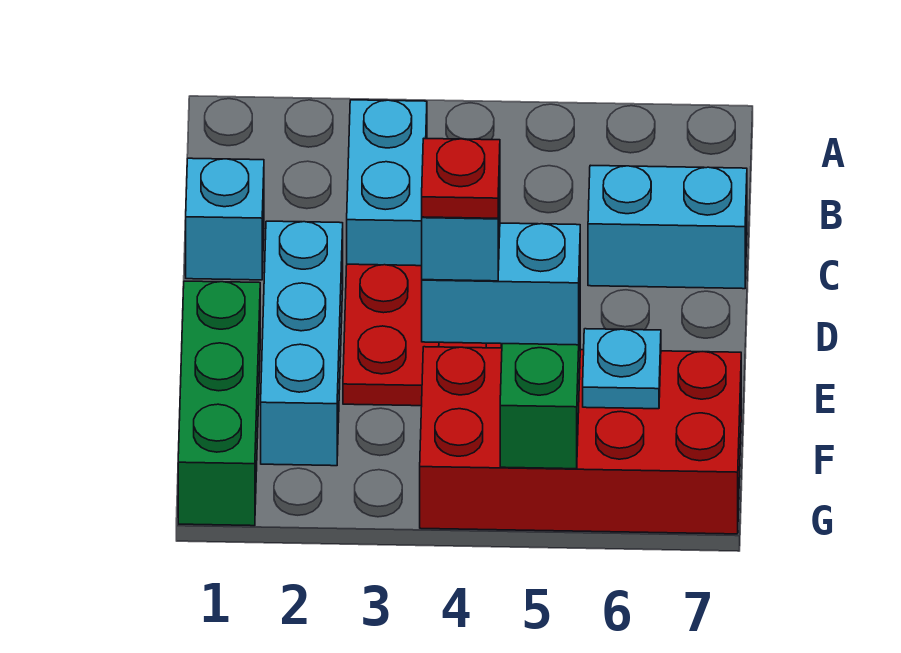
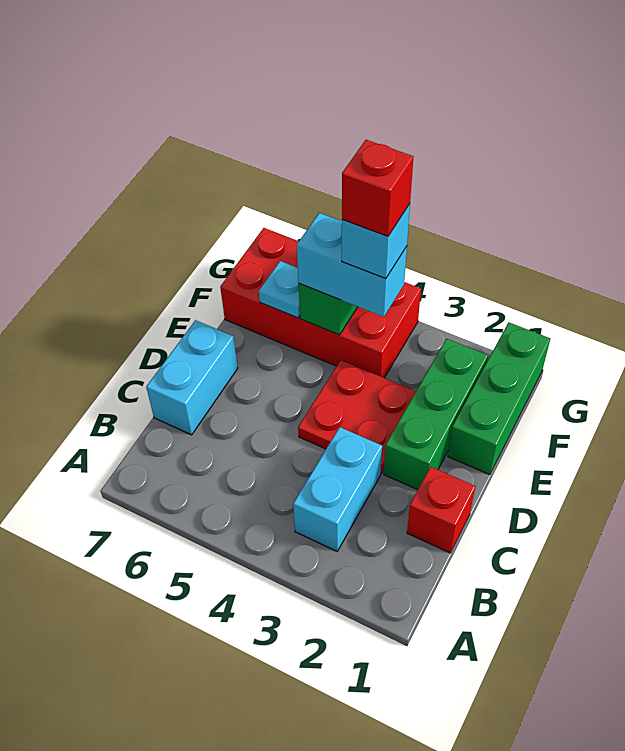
cyan 1x1 brick [186,158,264,280] -> red 1x1 brick [407,467,475,553]
cyan 1x2 brick [588,165,747,289] -> cyan 1x2 brick turned to [146,320,238,435]
cyan 1x3 brick [261,221,343,466] -> green 1x3 brick [384,339,488,490]
red 1x1 plate [422,139,500,218] -> red 1x1 brick [342,140,413,236]

